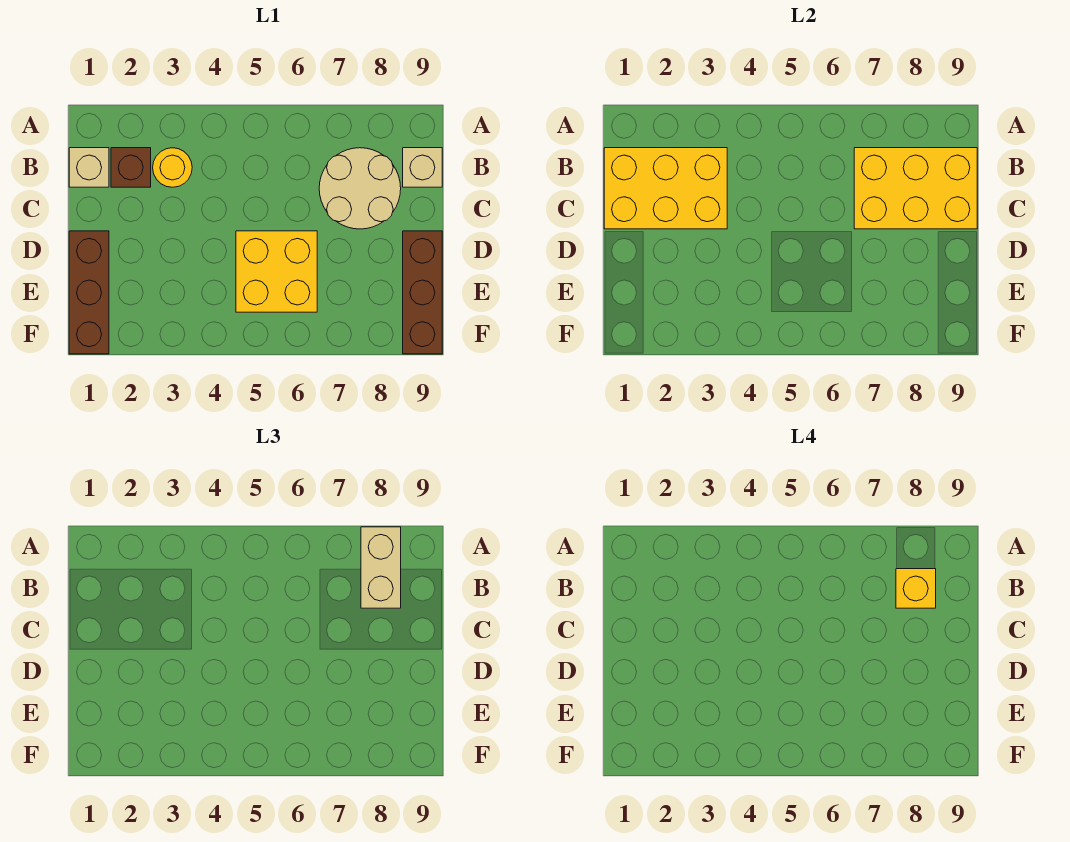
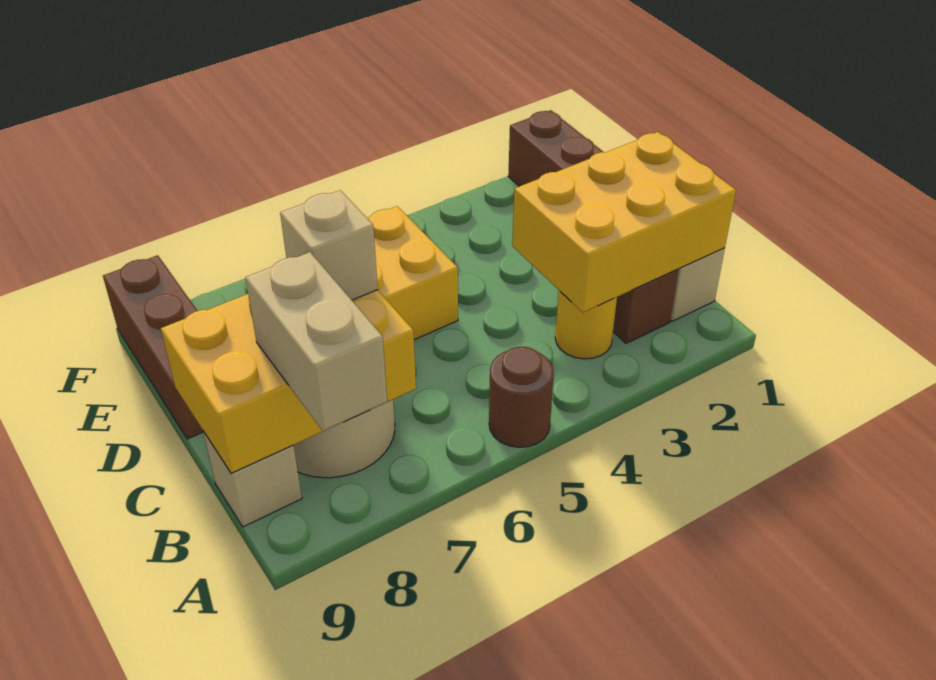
none -> brown 1x1 round brick [489,347,554,447]
yellow 1x1 brick [896,569,936,608] -> none
none -> tan 1x1 brick [280,190,378,300]

